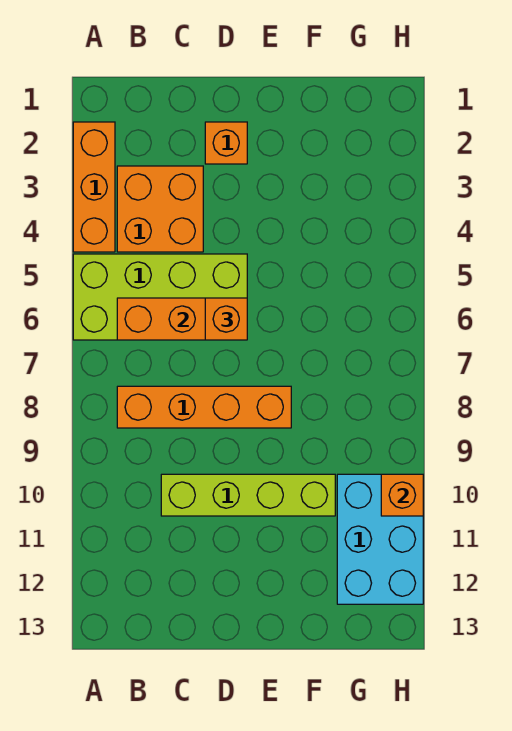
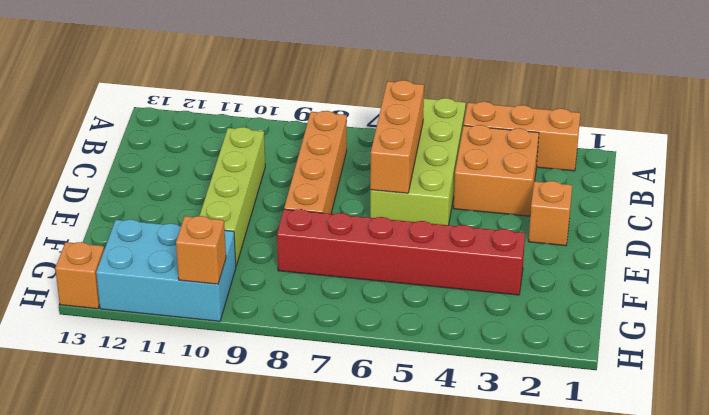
orange 1x1 brick [205,298,247,340] -> orange 1x1 brick moved to [55,242,104,309]
none -> red 1x6 brick [277,209,525,295]

